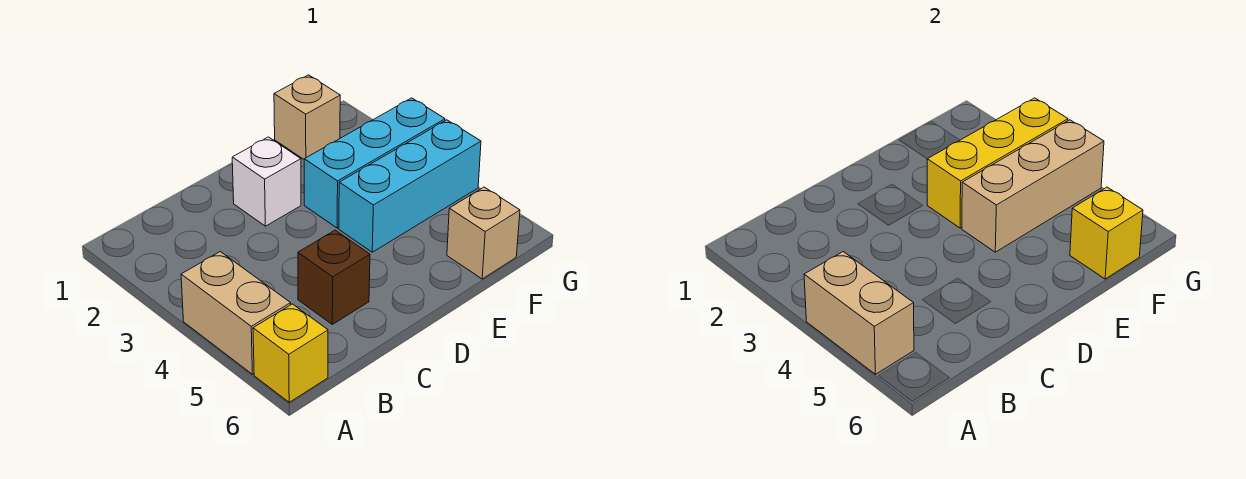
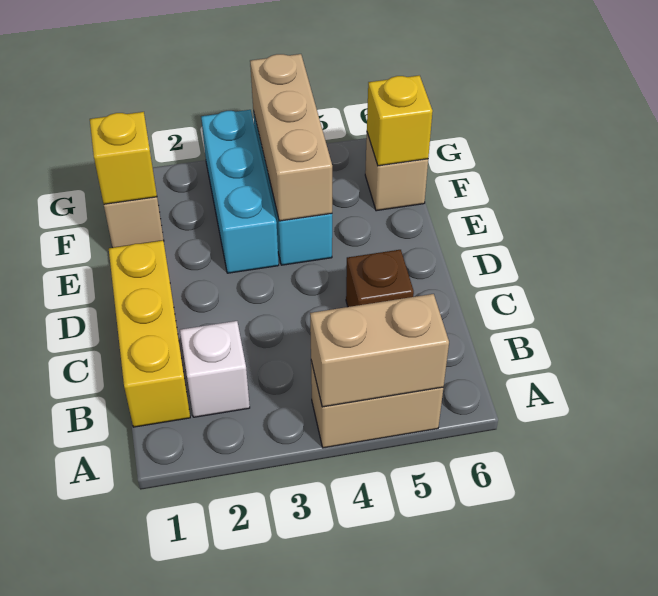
yellow 1x1 brick [253,304,328,402] -> yellow 1x1 brick moved to [90,112,157,204]
white 1x1 brick [232,137,301,226] -> white 1x1 brick moved to [180,321,250,417]
yellow 1x3 brick [927,98,1068,228] -> yellow 1x3 brick moved to [109,240,190,427]

